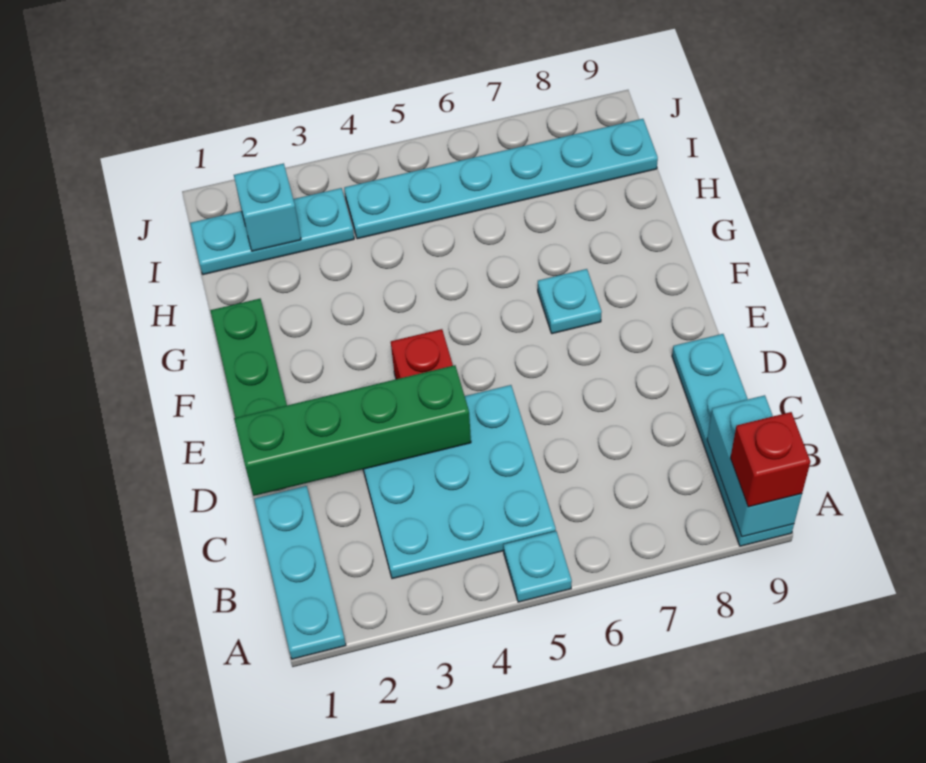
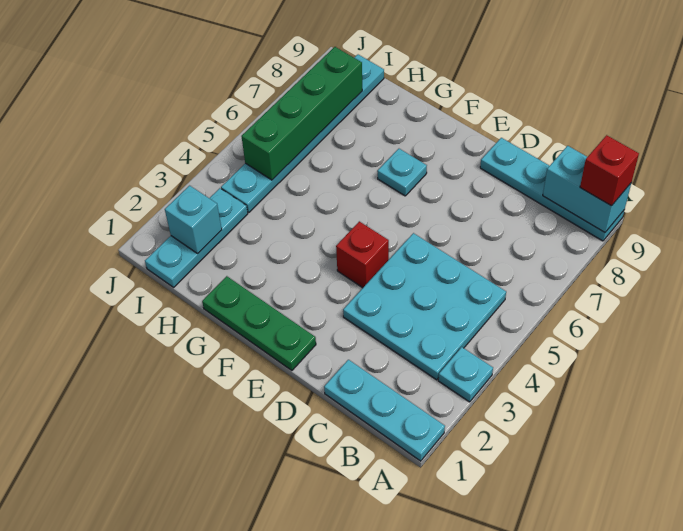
cyan 1x1 plate [504,531,572,602] -> cyan 1x1 plate moved to [438,347,493,402]
green 1x4 brick [234,365,471,496] -> green 1x4 brick moved to [241,47,362,180]

